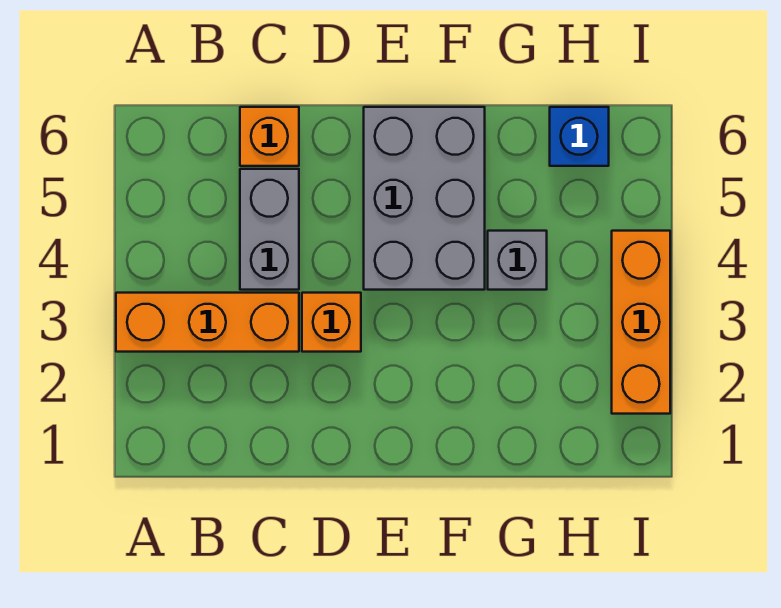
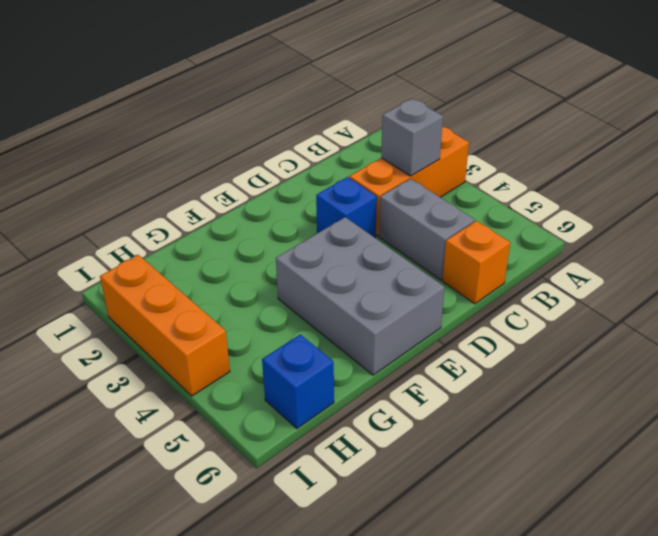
orange 1x1 brick [302,293,361,352] -> blue 1x1 brick [316,177,377,238]
grey 1x1 brick [488,231,547,290] -> grey 1x1 brick moved to [381,99,443,176]

